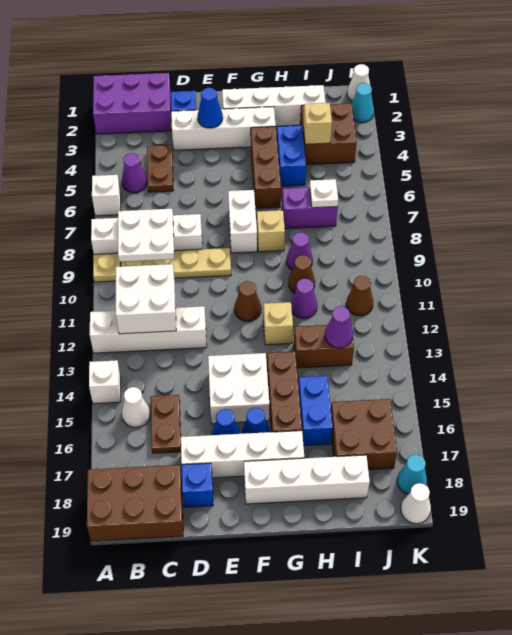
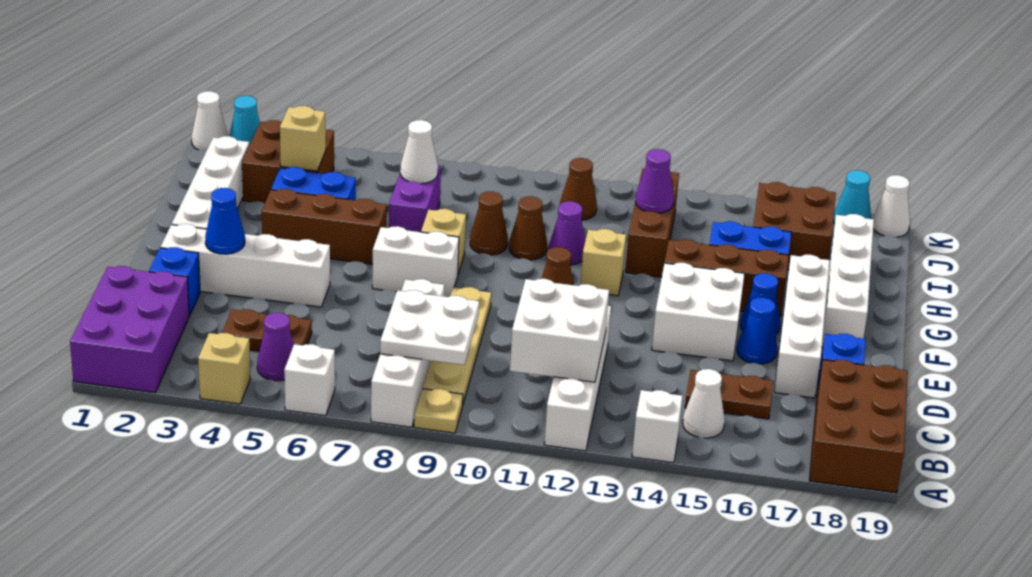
none -> tan 1x1 brick [198,333,250,404]
white 1x4 brick [171,107,276,150] -> white 1x4 brick turned to [161,224,330,307]
purple 1x1 cone [287,232,313,270] -> brown 1x1 cone [470,191,508,255]
brown 1x2 brick [294,325,354,368] -> brown 1x3 brick [625,169,679,277]
white 1x1 plate [310,179,338,208] -> white 1x1 cone [400,120,438,184]

